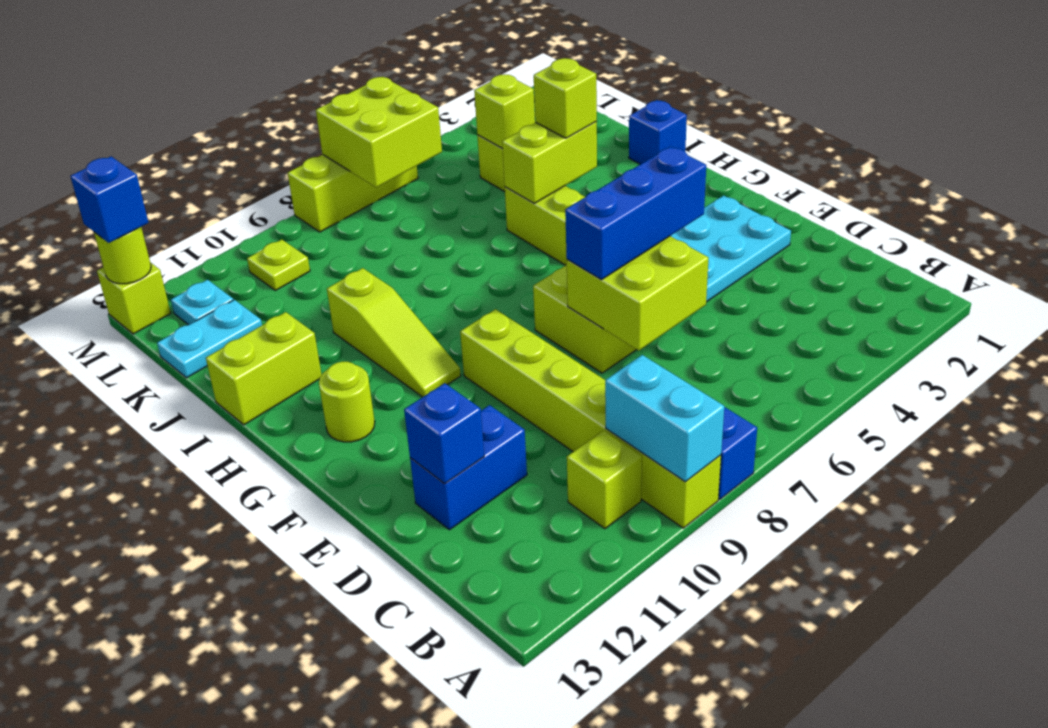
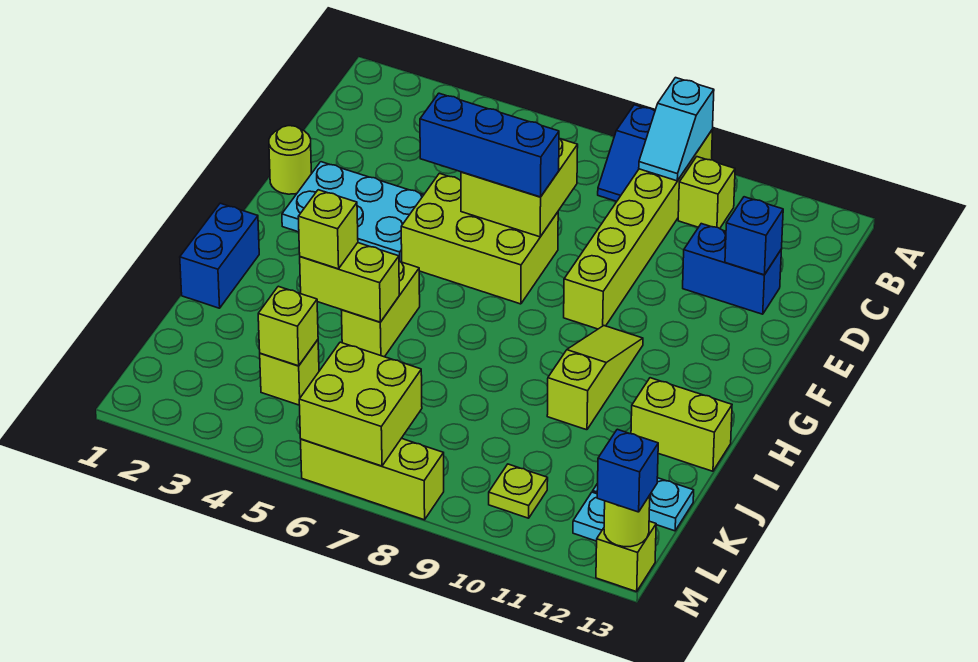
cyan 1x2 brick [605,355,724,482] -> cyan 1x2 slope [639,78,714,181]
lime 1x1 round brick [319,362,375,442] -> lime 1x1 round brick moved to [269,126,311,194]
blue 1x1 brick [629,100,687,164] -> blue 1x2 brick [180,203,259,308]

